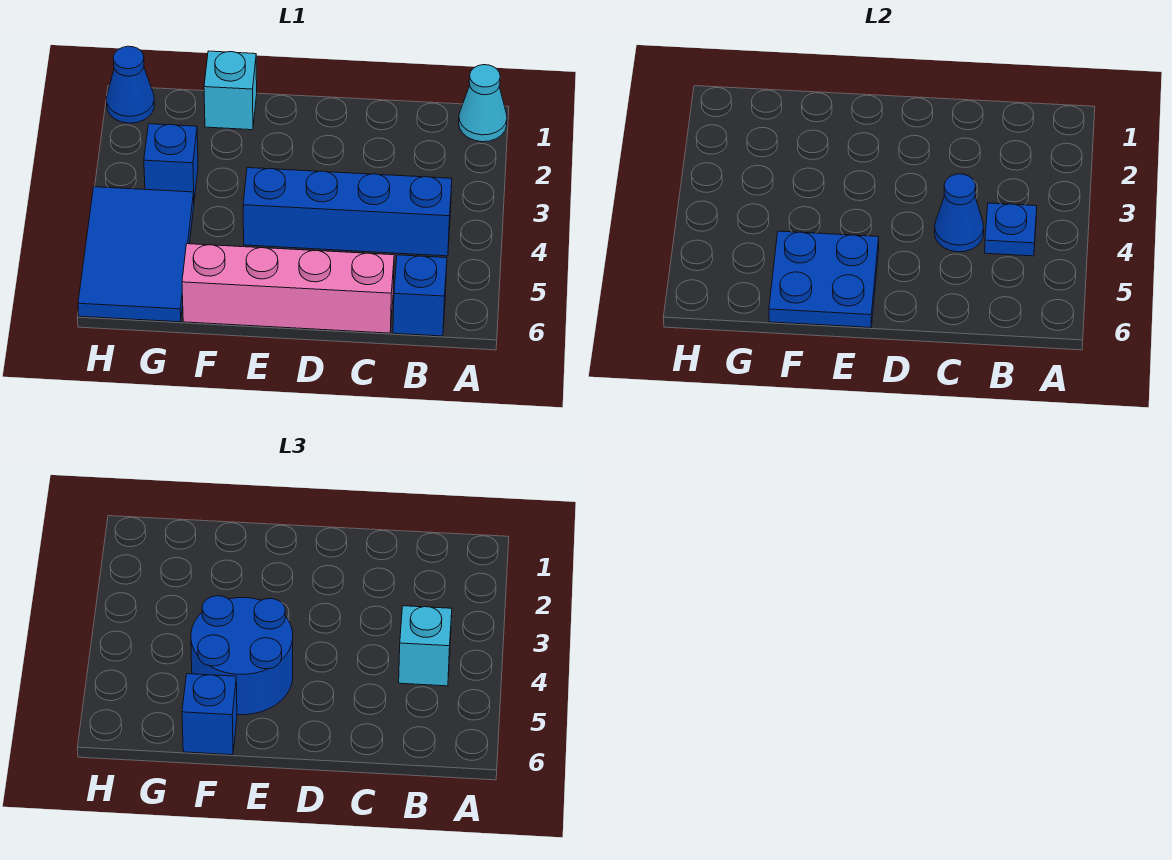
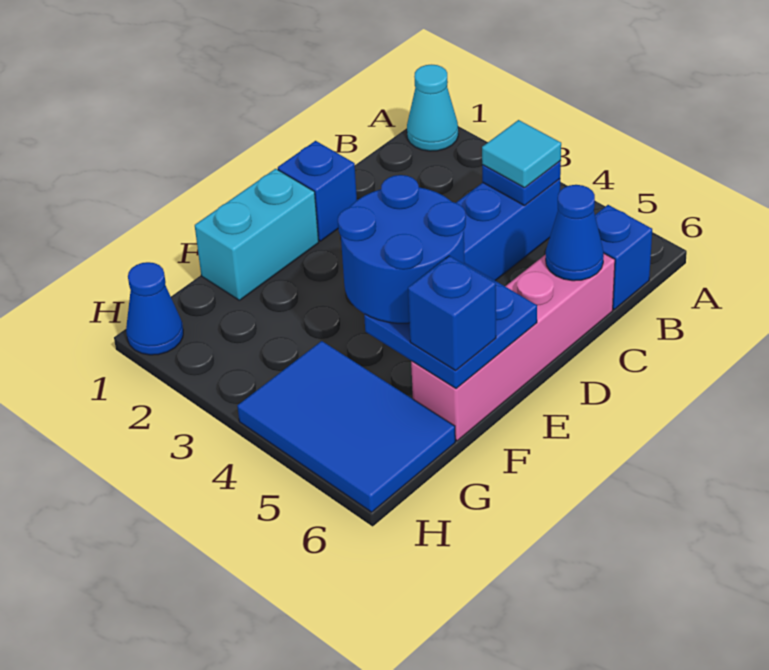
cyan 1x1 brick [399,606,452,686] -> cyan 1x1 tile [482,120,561,188]
blue 1x1 cone [934,174,984,252] -> blue 1x1 cone moved to [546,185,604,281]
cyan 1x1 brick [204,51,257,130] -> cyan 1x2 brick [195,169,319,300]
blue 1x1 brick [144,124,198,199] -> blue 1x1 brick moved to [278,141,357,241]

